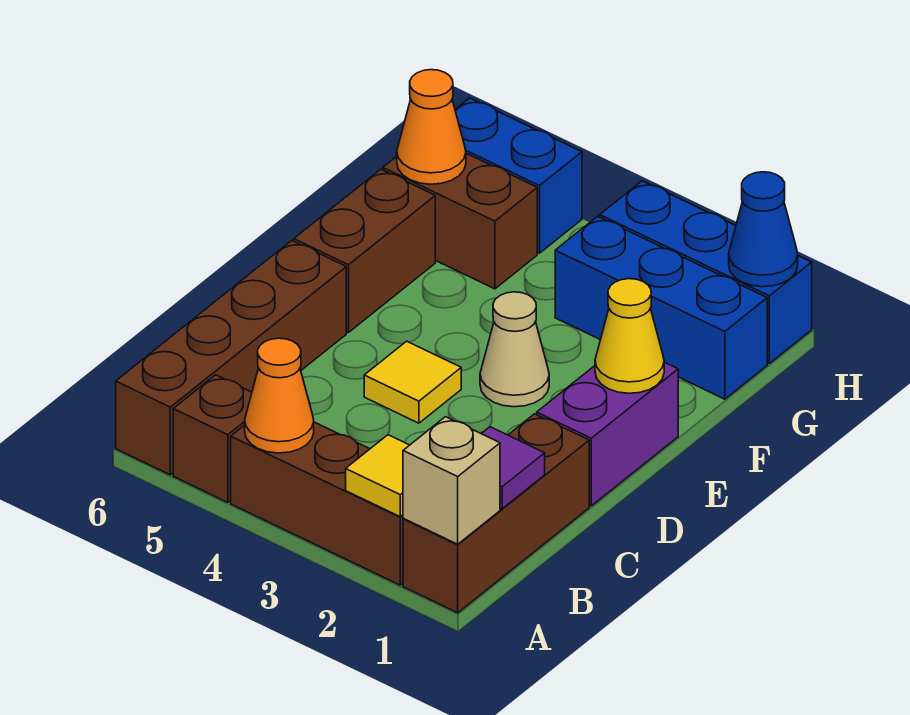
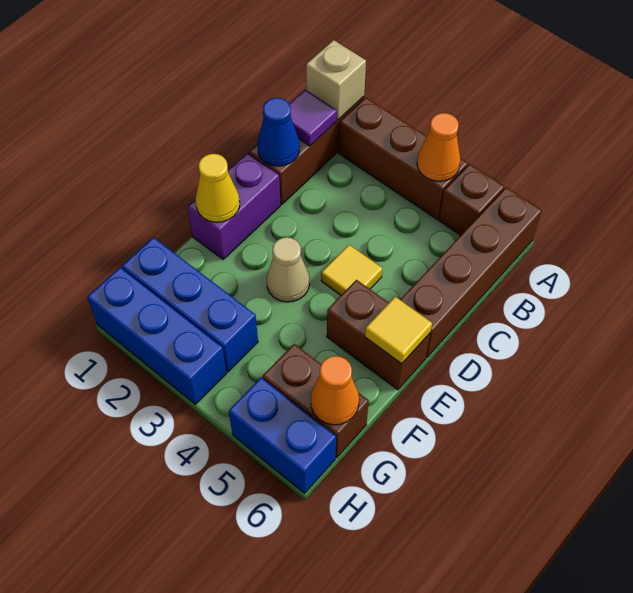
yellow 1x1 tile [346,435,409,517] -> yellow 1x1 tile moved to [365,297,432,364]
brown 1x2 brick [294,169,435,333] -> brown 1x2 brick turned to [327,280,430,390]
blue 1x1 cone [729,172,798,287] -> blue 1x1 cone moved to [257,98,300,166]

